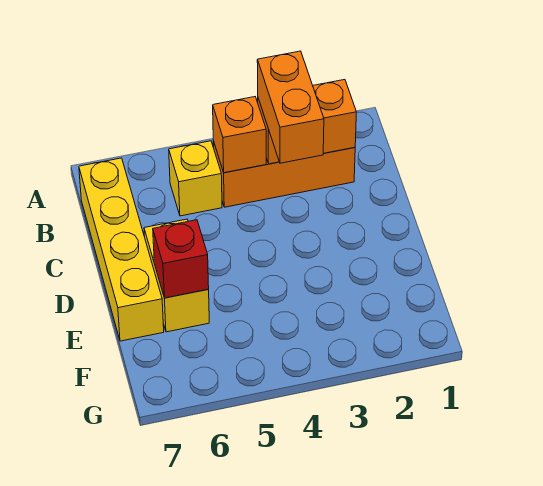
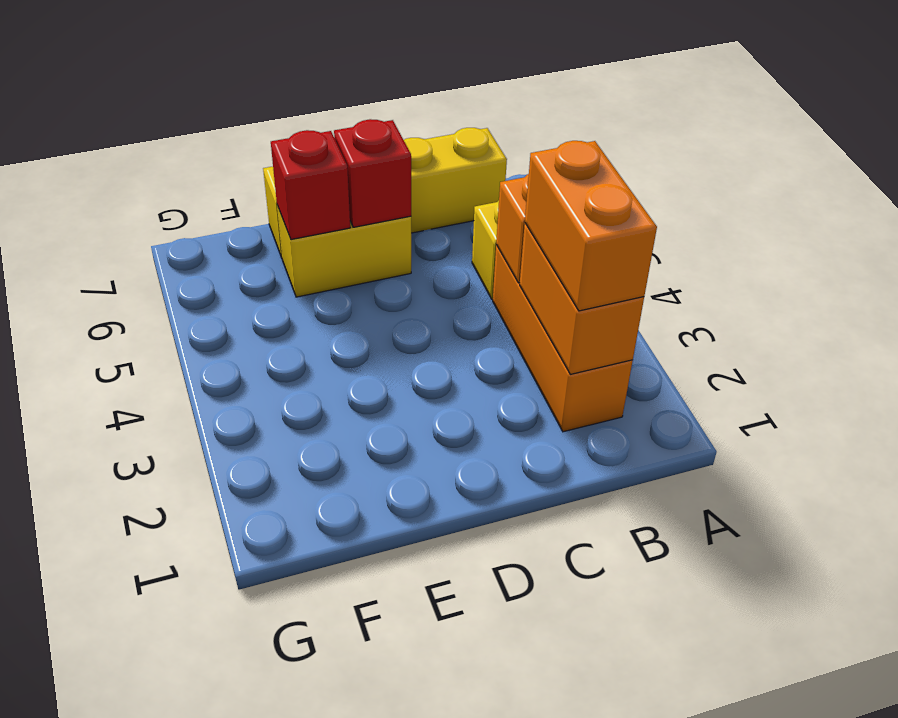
orange 1x2 brick [257,51,324,163] -> orange 1x2 brick turned to [525,141,657,311]
none -> red 1x1 brick [334,119,411,227]

